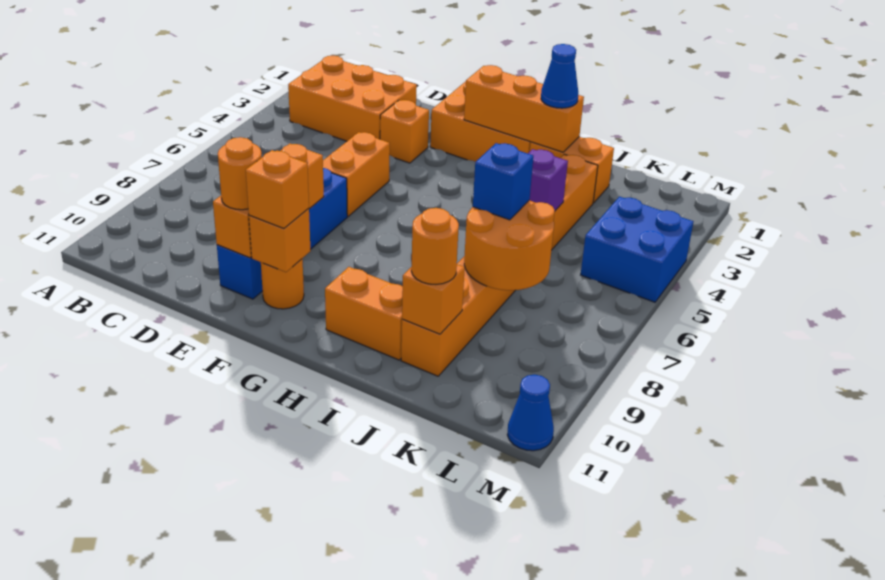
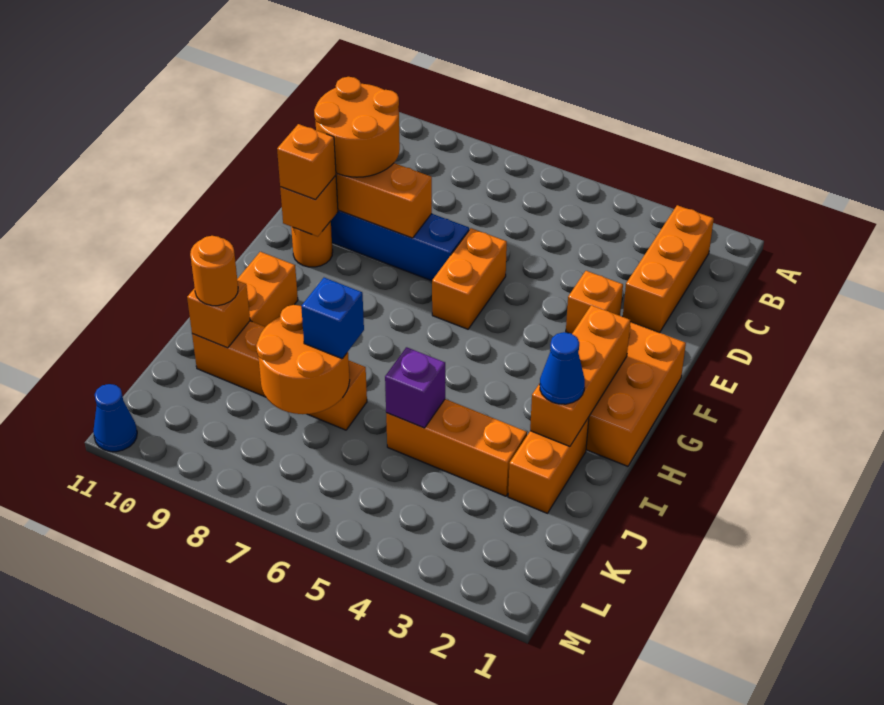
orange 2x3 brick [288,56,417,141] -> orange 1x3 brick [623,205,714,333]
orange 1x2 brick [323,132,390,216] -> orange 1x2 brick turned to [432,228,507,329]
orange 1x1 round brick [218,137,262,210] -> orange 2x2 round brick [314,77,400,177]
blue 2x2 brick [581,197,693,302] -> none

